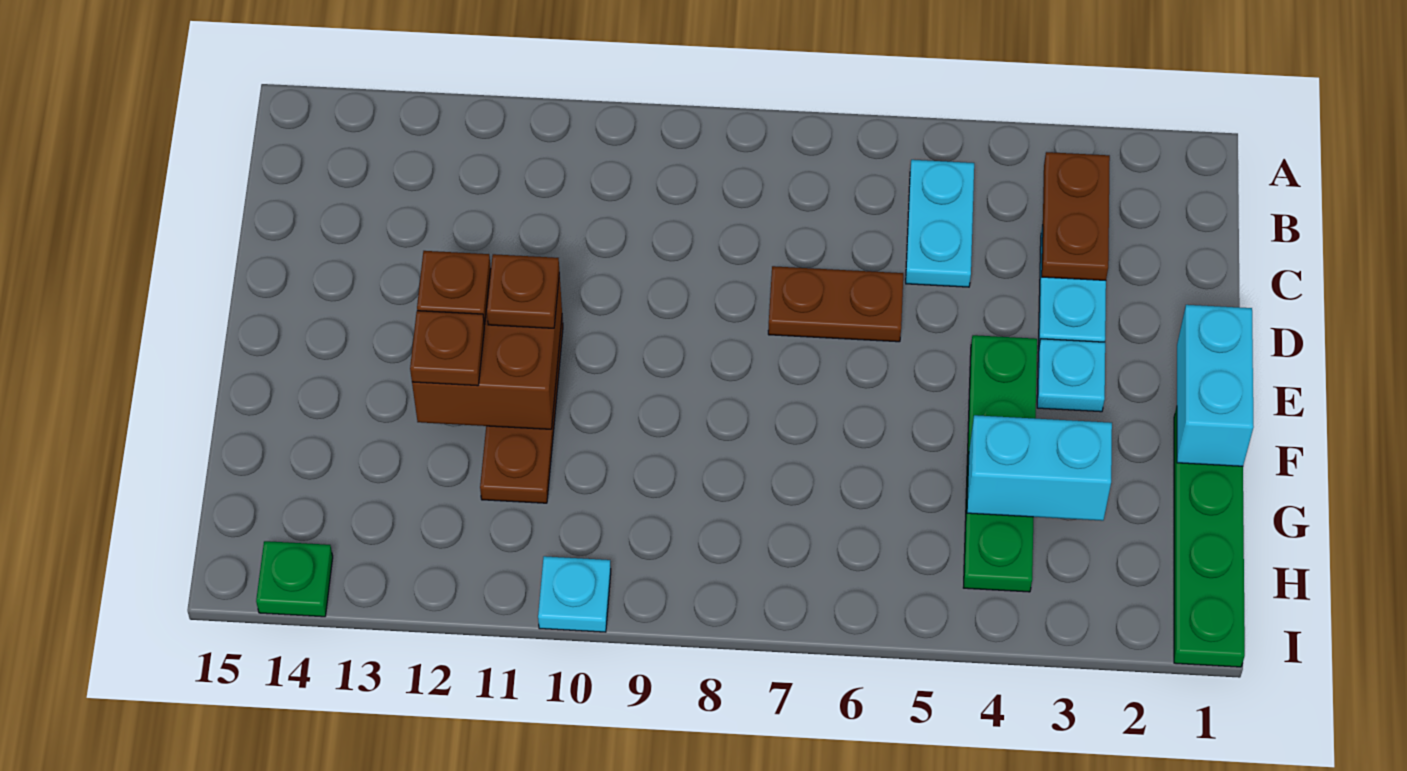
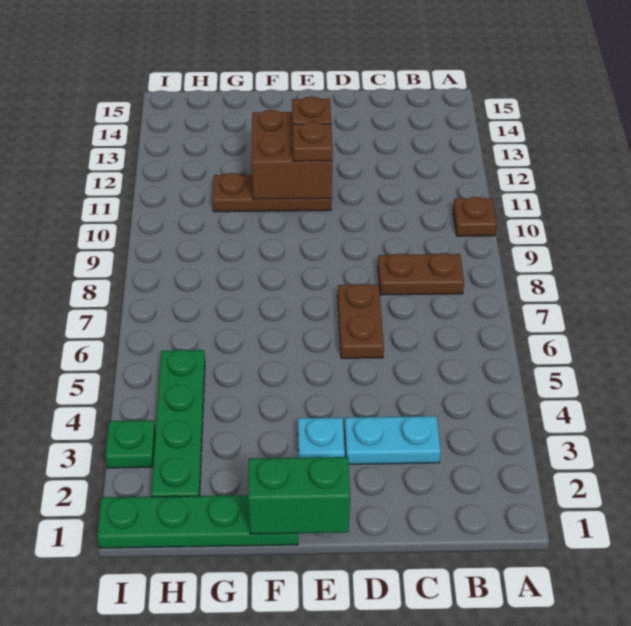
brown 1x2 plate [1042,152,1110,280] -> brown 1x2 plate moved to [378,253,464,295]
cyan 1x2 plate [906,160,974,287] -> none
cyan 1x2 brick [1177,305,1254,466] -> green 1x2 brick [248,457,350,534]
green 1x4 plate [963,335,1037,592] -> green 1x4 plate turned to [151,350,205,497]
brown 1x1 plate [410,311,484,386] -> brown 1x1 plate moved to [453,197,497,236]
cyan 1x2 brick [967,415,1112,521] -> none
cyan 1x1 plate [538,556,611,632] -> none
green 1x1 plate [256,541,333,617] -> green 1x1 plate moved to [105,420,155,468]

